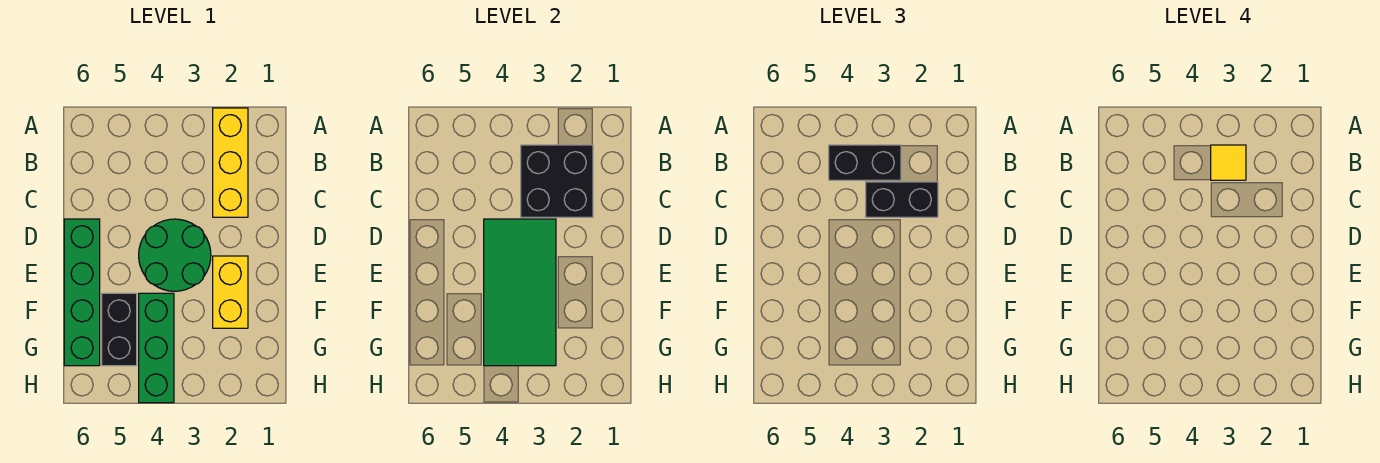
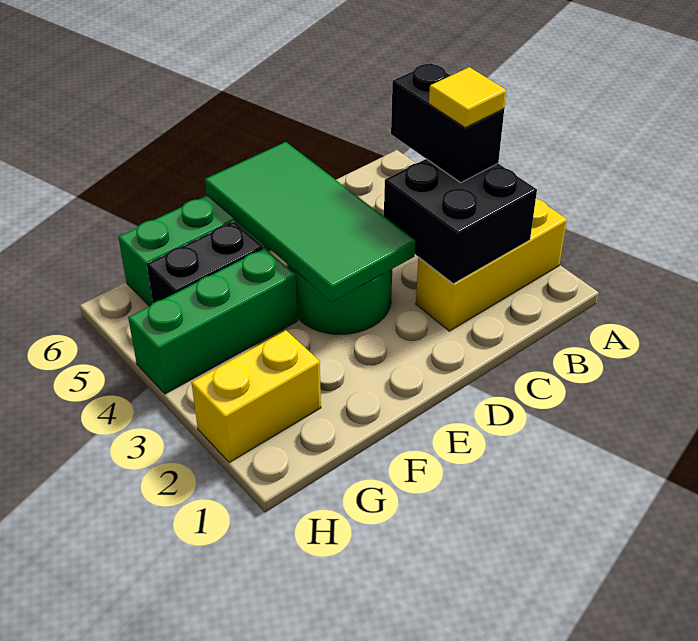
black 1x2 brick [866,182,938,217] -> none
green 2x4 tile [484,219,556,366] -> green 2x4 tile turned to [205,142,415,302]
yellow 1x2 brick [213,256,248,328] -> yellow 1x2 brick moved to [191,330,321,462]

